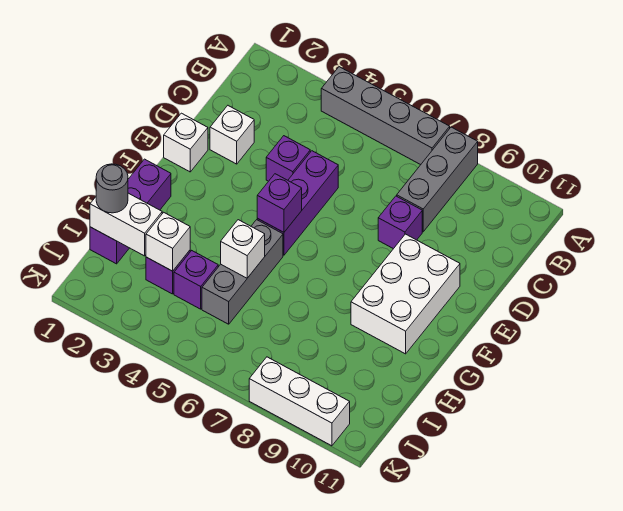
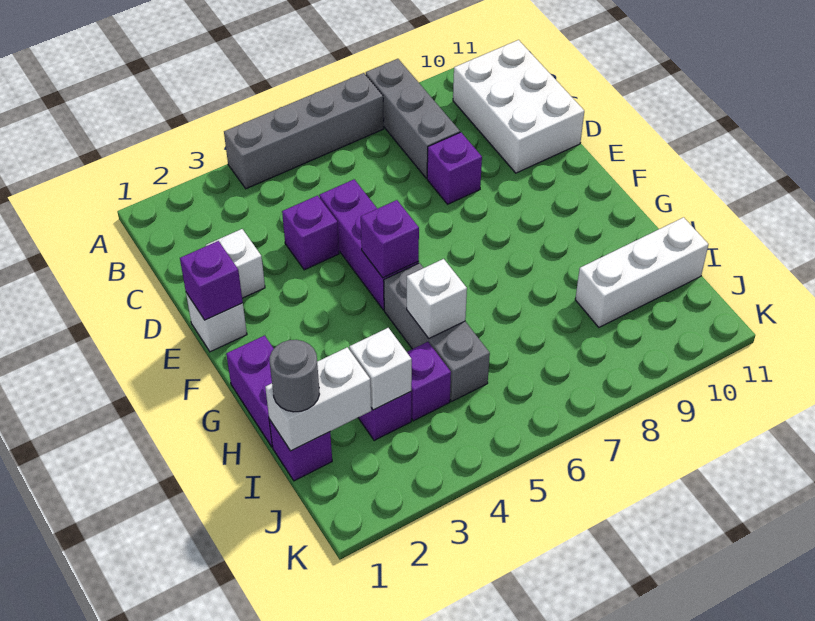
none -> purple 1x1 brick [180,241,243,320]
white 2x3 brick [351,234,460,354] -> white 2x3 brick moved to [453,40,584,173]
white 1x3 brick [249,357,350,446] -> white 1x3 brick moved to [575,217,709,327]

